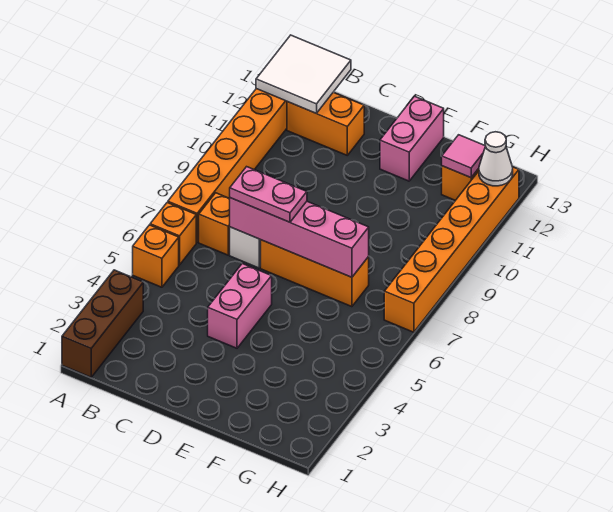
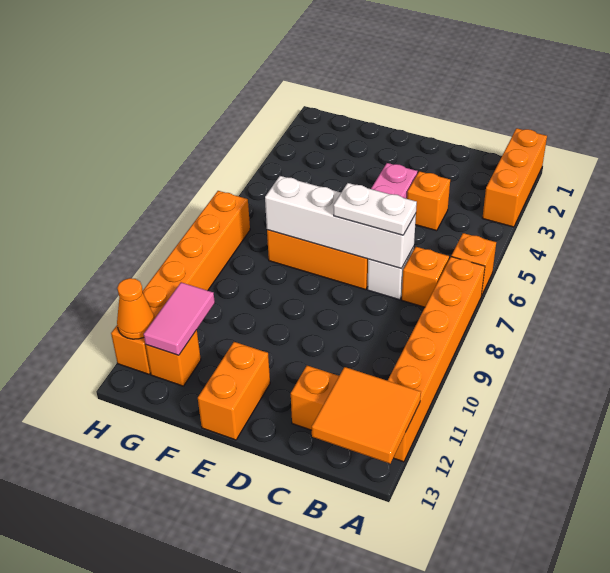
brown 1x3 brick [62,270,143,377] -> orange 1x3 brick [483,128,547,227]
orange 1x1 brick [133,225,179,287] -> orange 1x1 brick moved to [407,171,450,231]
white 2x2 tile [256,35,351,113] -> orange 2x2 tile [312,367,421,464]
pink 1x4 brick [230,198,369,277] -> white 1x4 brick [265,176,416,269]
pink 1x2 plate [230,167,307,222] -> white 1x2 plate [333,183,417,235]
pink 1x2 brick [380,96,444,181] -> orange 1x2 brick [198,342,270,440]
pink 1x1 tile [442,135,485,178] -> pink 1x2 tile [144,282,215,355]
white 1x1 cone [479,132,513,186] -> orange 1x1 cone [117,278,154,339]

